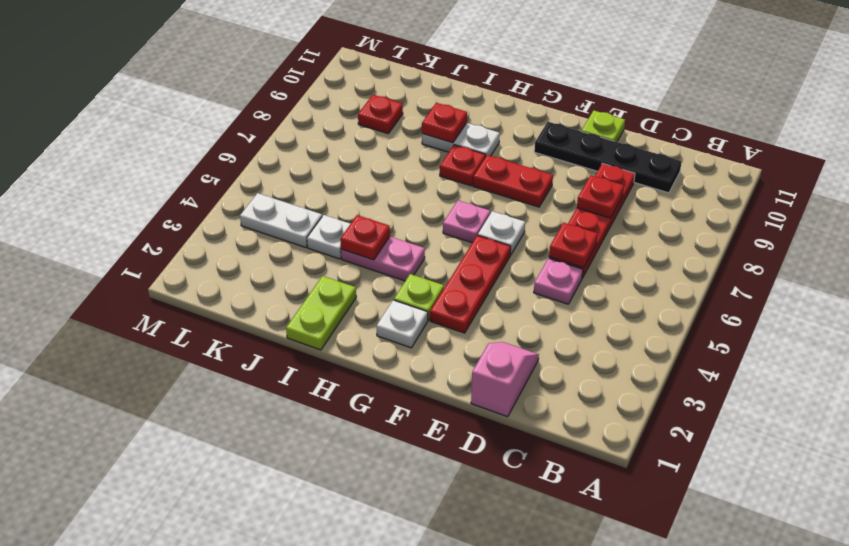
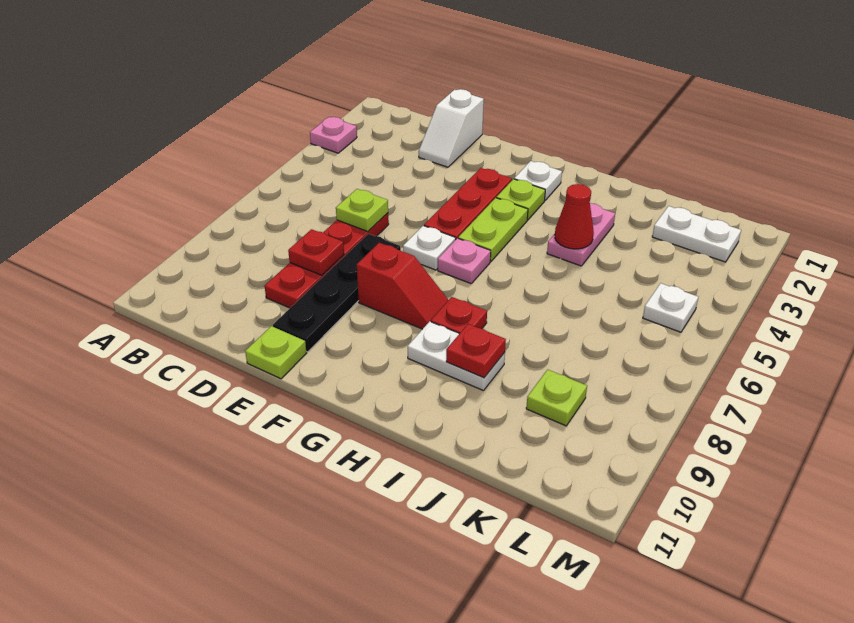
black 1x4 plate [534,122,682,193] -> black 1x4 plate turned to [273,234,401,352]
pink 1x2 slope [471,342,539,417] -> white 1x2 slope [419,89,484,167]
pink 1x1 plate [534,258,583,304] -> pink 1x1 plate moved to [310,117,357,153]
red 1x1 plate [549,223,598,268] -> lime 1x1 plate [336,189,388,231]
red 1x2 plate [473,155,553,207] -> red 1x2 slope [357,243,448,329]
pink 1x2 plate [341,237,425,281] -> pink 1x2 plate turned to [547,203,615,266]
lime 1x2 plate [286,276,356,350] -> lime 1x2 plate moved to [458,198,528,261]
red 1x1 plate [340,215,390,260] -> red 1x1 cone [555,184,594,249]
white 1x1 plate [307,215,350,259] -> white 1x1 plate moved to [643,283,698,332]
white 1x2 plate [240,193,322,248] -> white 1x2 plate moved to [652,206,741,262]
red 1x1 plate [358,95,403,133] -> lime 1x1 plate [526,370,587,426]

